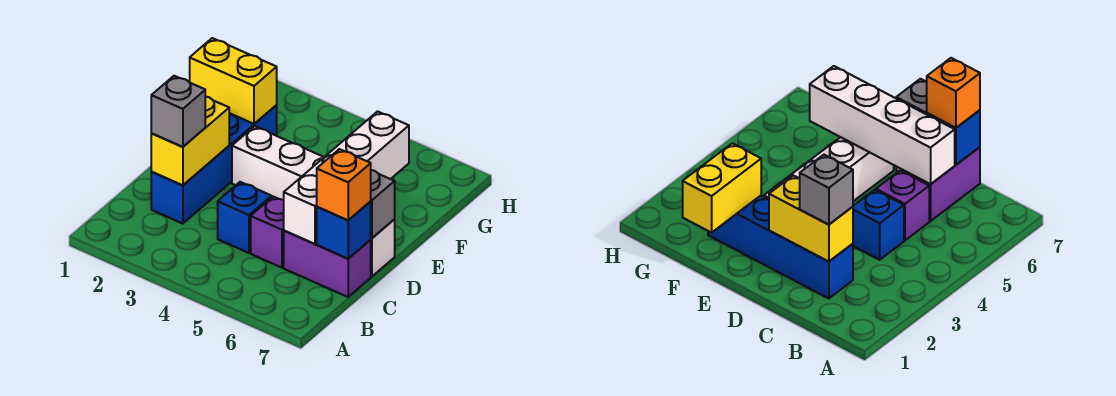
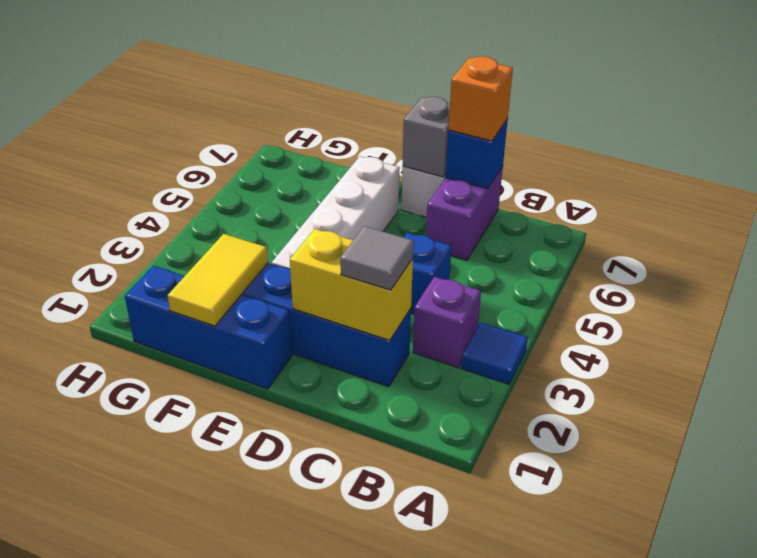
none -> blue 1x1 tile [461,323,528,384]
grey 1x1 brick [151,76,205,147] -> grey 1x1 tile [340,226,414,290]
purple 1x1 brick [251,197,284,268] -> purple 1x1 brick moved to [413,277,481,368]
white 1x4 brick [284,112,409,244] -> none
none -> blue 1x3 brick [125,266,292,389]
yellow 1x2 brick [190,38,277,124] -> yellow 1x2 tile [168,234,268,326]

